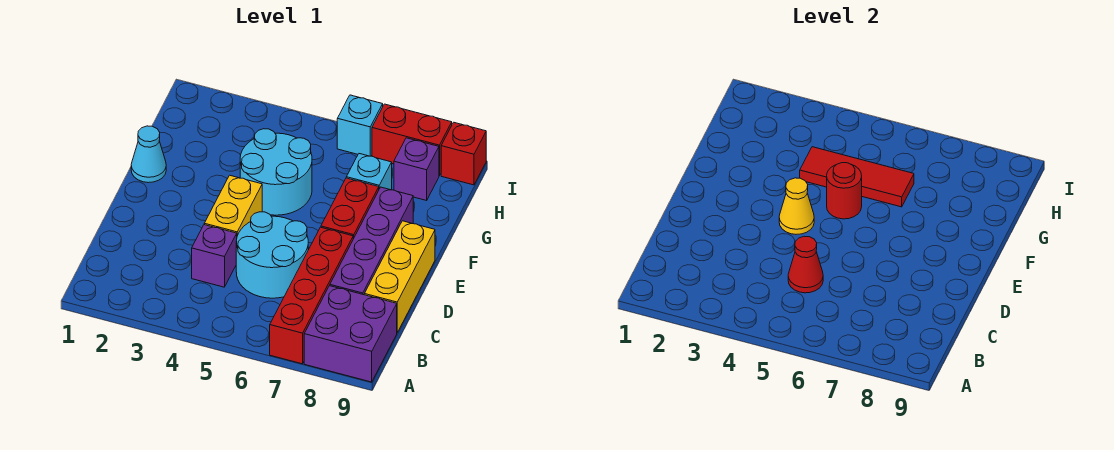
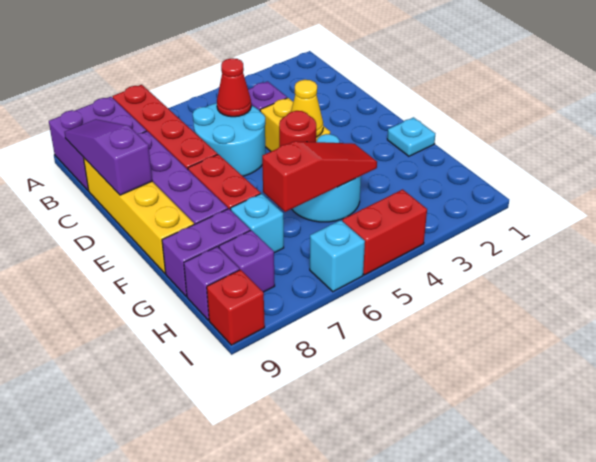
none -> purple 1x3 slope [65,119,152,195]
yellow 1x3 brick [364,221,435,332] -> yellow 1x4 brick [84,158,194,273]
cyan 1x1 cone [131,126,166,183] -> cyan 1x1 plate [387,117,435,156]
red 1x3 tile [800,147,914,207] -> red 1x3 slope [262,141,377,212]
none -> purple 1x2 brick [162,209,250,296]
none -> purple 1x1 brick [184,247,239,320]
red 1x2 brick [372,104,452,176] -> red 1x2 brick moved to [342,189,427,275]

